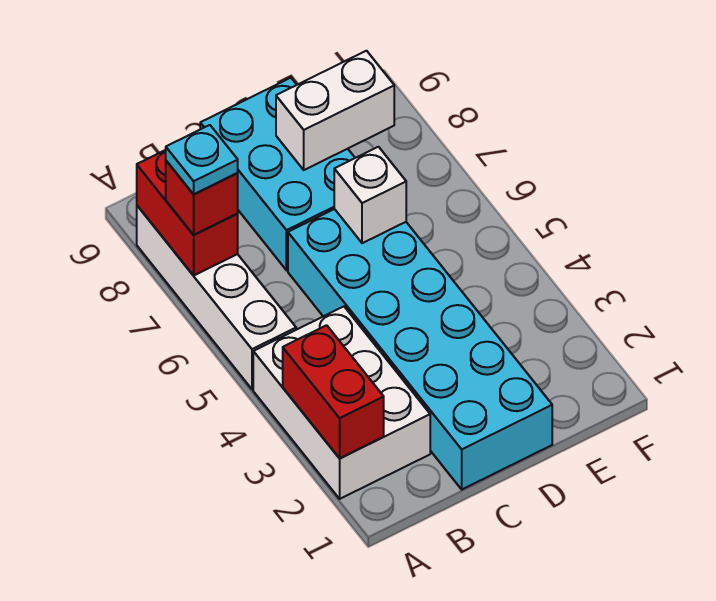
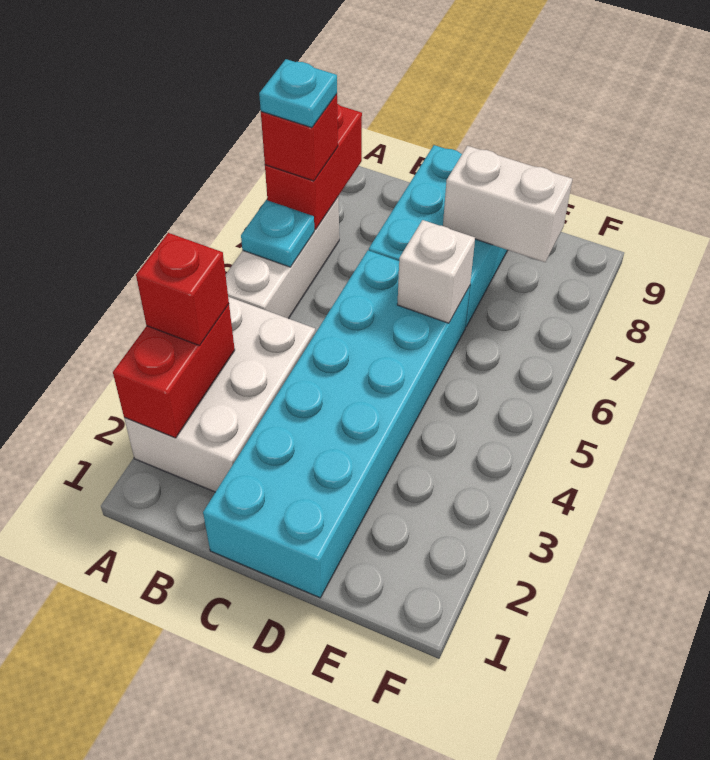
none -> red 1x1 brick [136,233,229,345]
white 1x4 brick [137,206,296,389] -> white 1x3 brick [226,196,339,319]
none -> cyan 1x1 plate [241,200,314,267]

